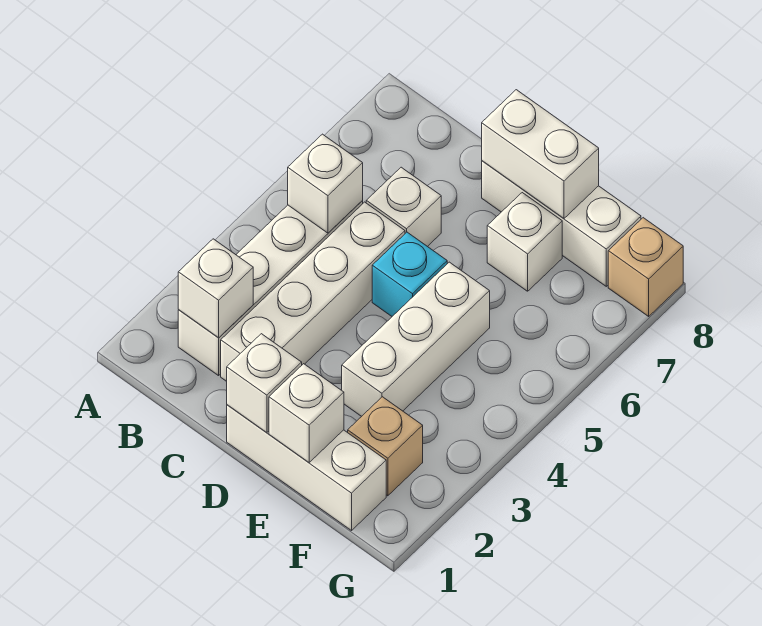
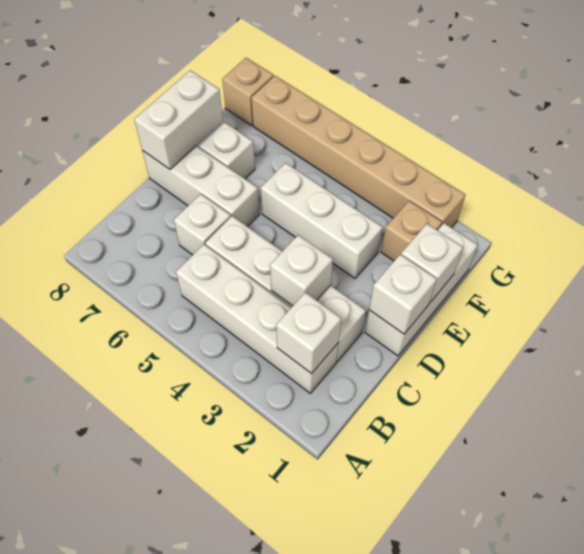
white 1x1 brick [288,134,363,233] -> white 1x1 brick moved to [270,235,333,306]
cyan 1x1 brick [372,232,447,316] -> none
white 1x3 brick [482,161,641,286] -> white 1x3 brick turned to [142,146,260,227]
none -> tan 1x6 brick [251,76,465,228]

